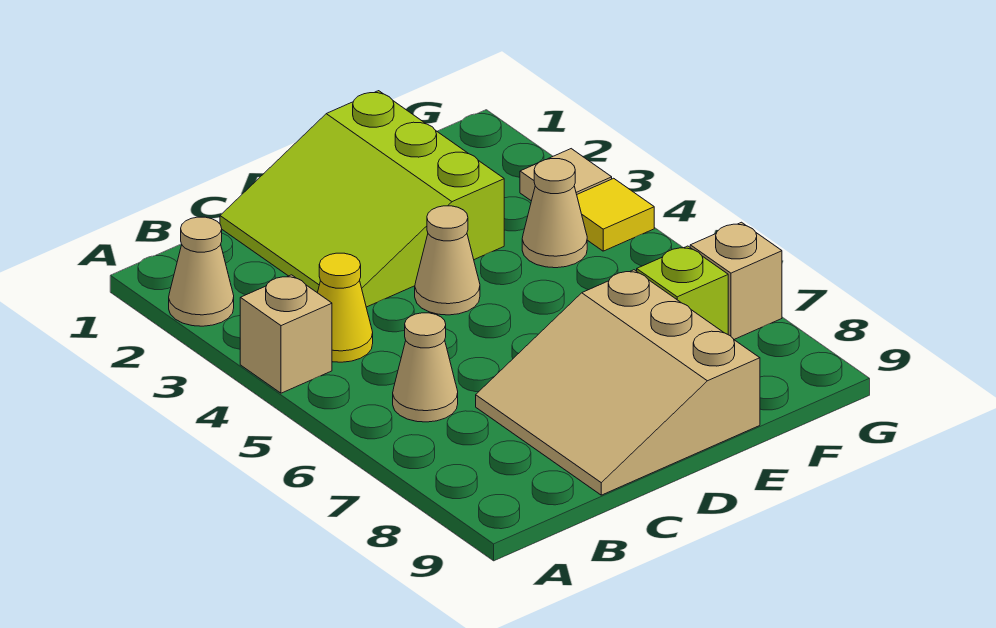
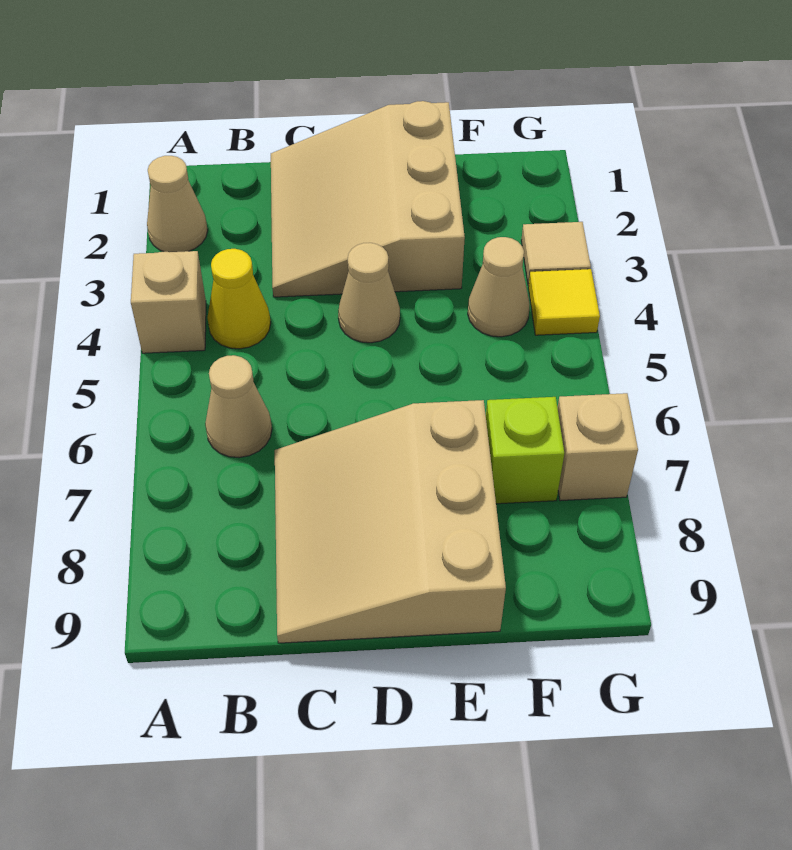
lime 3x3 slope [220,91,504,307] -> tan 3x3 slope [271,101,465,297]

